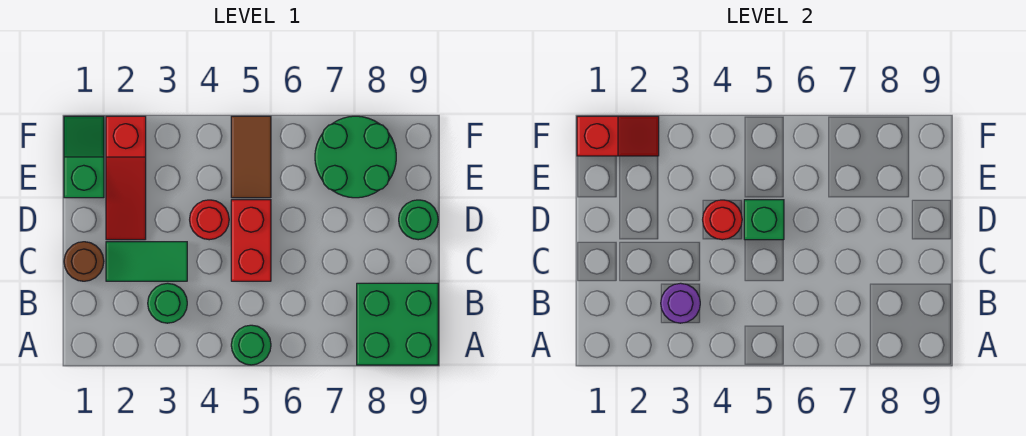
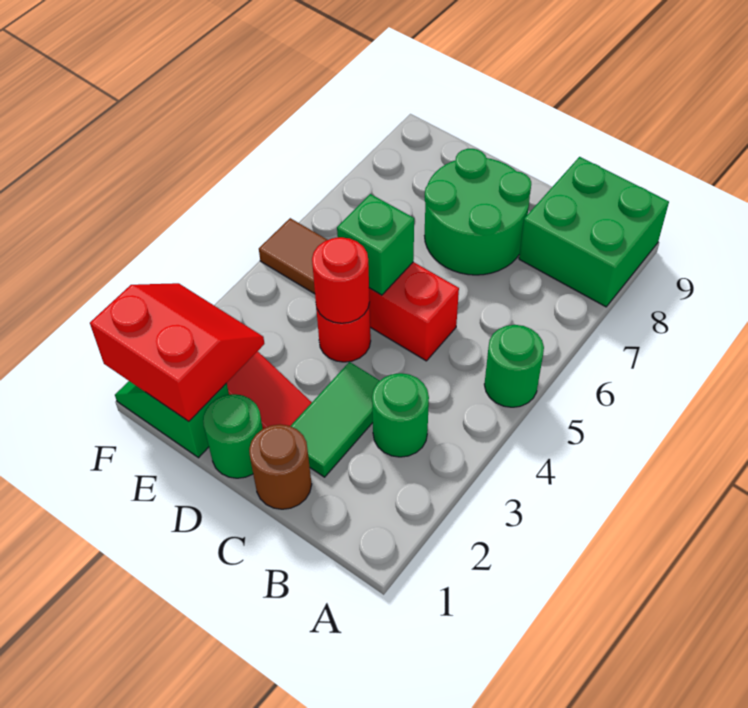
purple 1x1 round brick [661,283,700,323] -> none
green 1x1 round brick [399,200,438,240] -> green 1x1 round brick moved to [203,394,263,478]
green 2x2 round brick [315,116,396,198] -> green 2x2 round brick moved to [424,149,531,275]
red 1x2 slope [577,116,659,156] -> red 2x2 slope [90,283,264,421]

